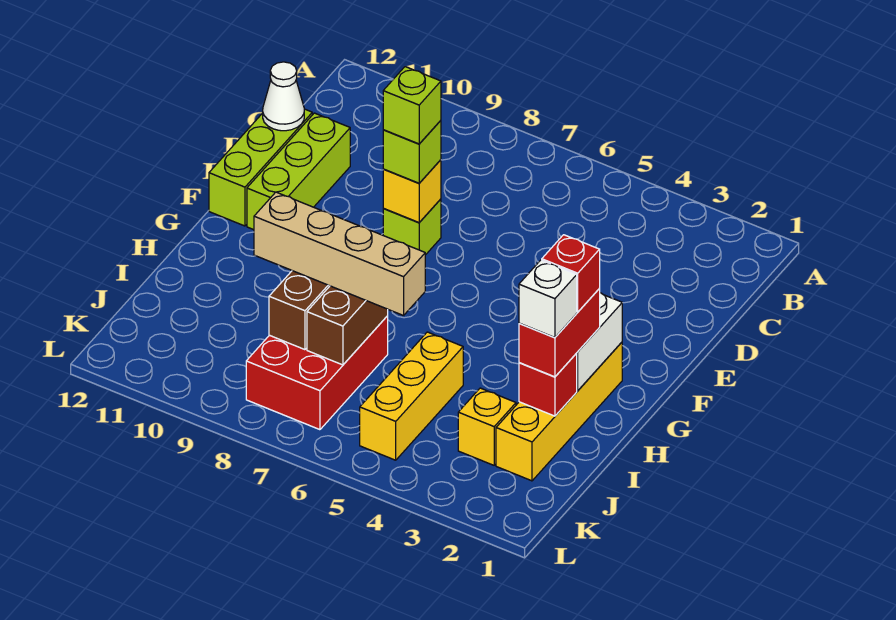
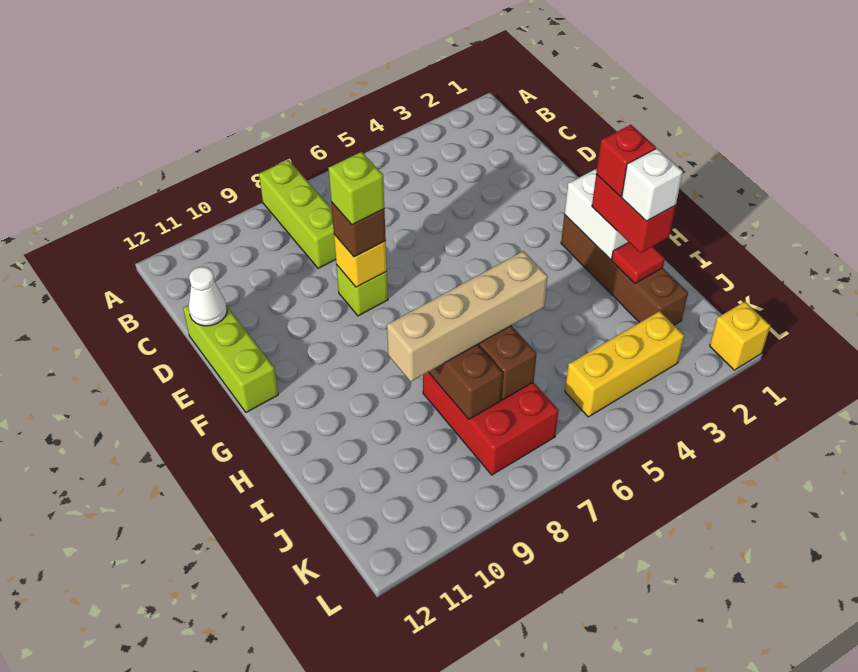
lime 1x3 brick [247,113,350,230] -> lime 1x3 brick moved to [259,160,336,268]
lime 1x1 brick [383,121,441,183] -> brown 1x1 brick [331,202,386,257]
yellow 1x4 brick [496,342,622,481] -> brown 1x4 brick [561,215,688,325]
red 1x1 brick [519,353,577,416] -> red 1x1 tile [612,242,665,283]
yellow 1x3 brick [360,332,463,460] -> yellow 1x3 brick turned to [565,311,684,417]
yellow 1x1 brick [458,388,516,465] -> yellow 1x1 brick moved to [710,302,770,370]

